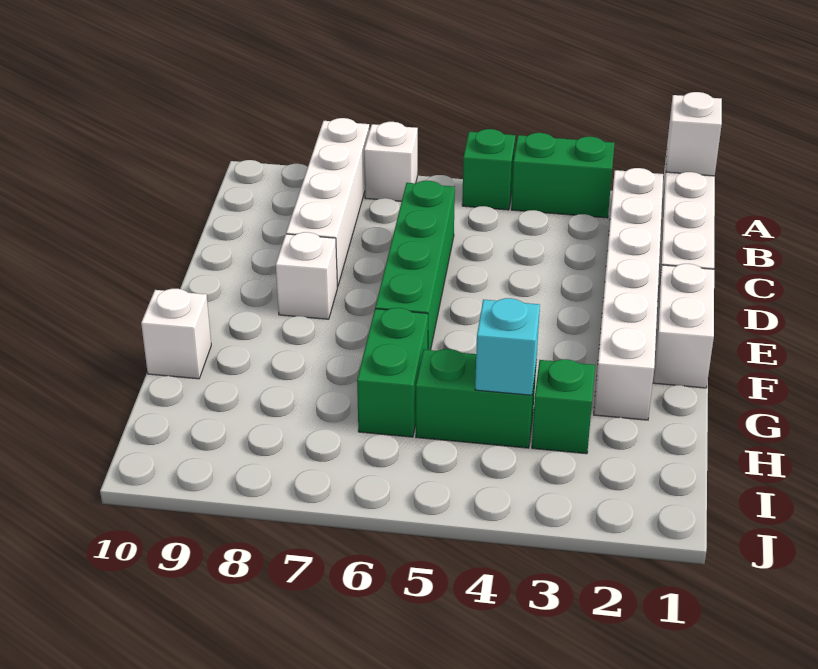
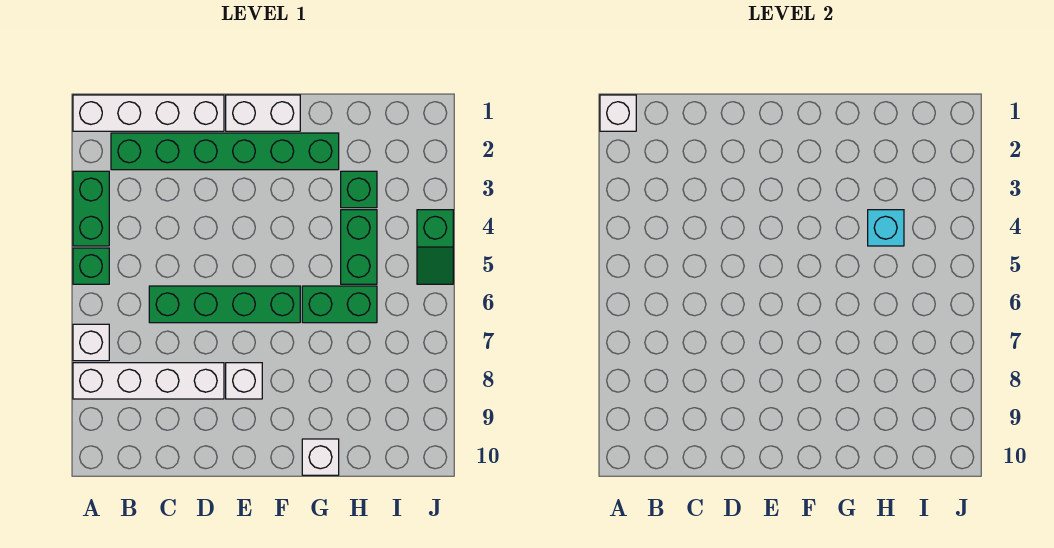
white 1x6 brick [594,168,663,420] -> green 1x6 brick [111,133,339,170]
none -> green 1x2 slope [417,210,453,284]

